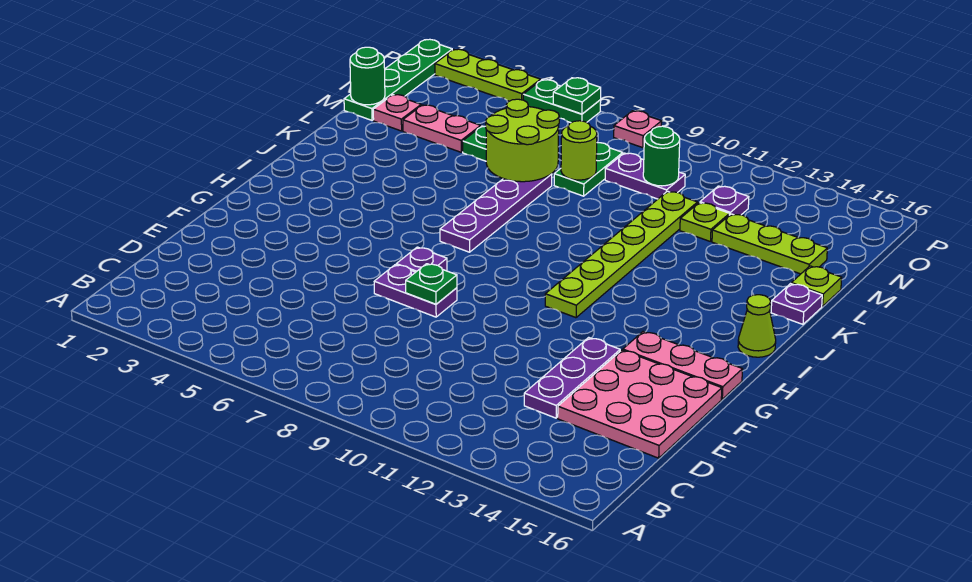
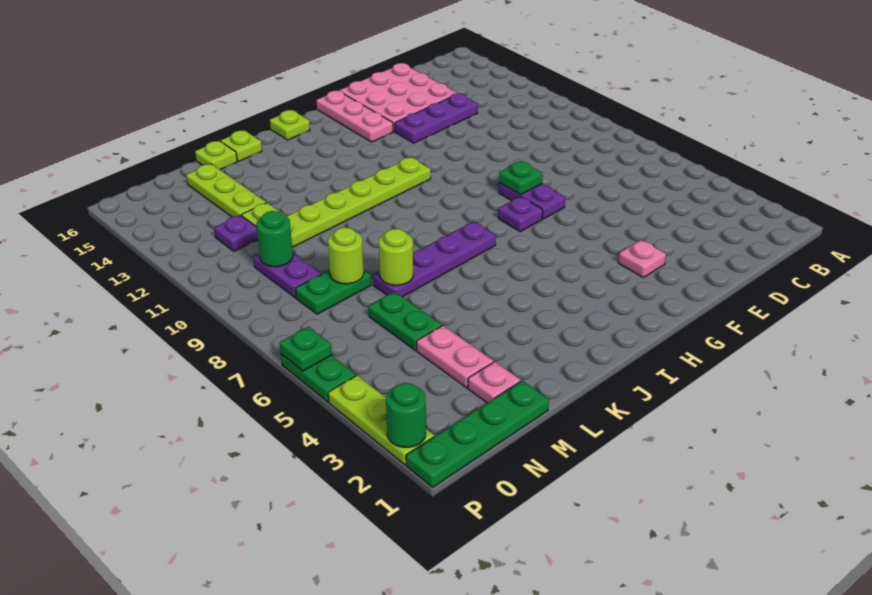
lime 1x1 cone [738,295,776,357] -> lime 1x1 plate [270,110,310,140]
purple 1x1 plate [771,284,822,324] -> lime 1x1 plate [221,131,262,161]
lime 2x2 round brick [486,99,559,182] -> lime 1x1 round brick [379,229,413,285]
green 1x1 round brick [350,47,385,105] -> green 1x1 round brick moved to [386,383,426,447]
pink 1x1 plate [614,111,662,148] -> pink 1x1 plate moved to [618,240,666,278]

